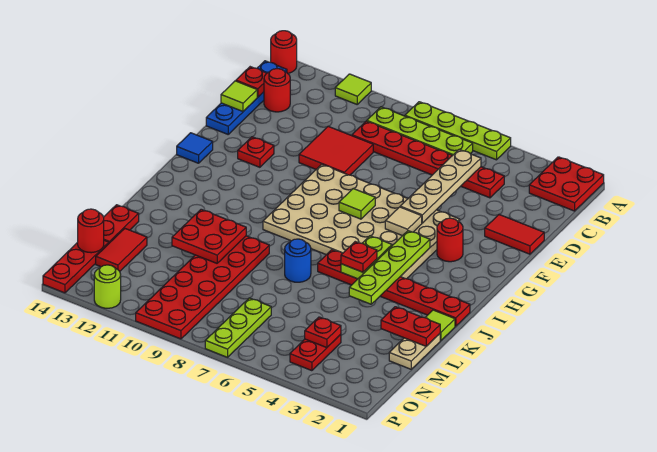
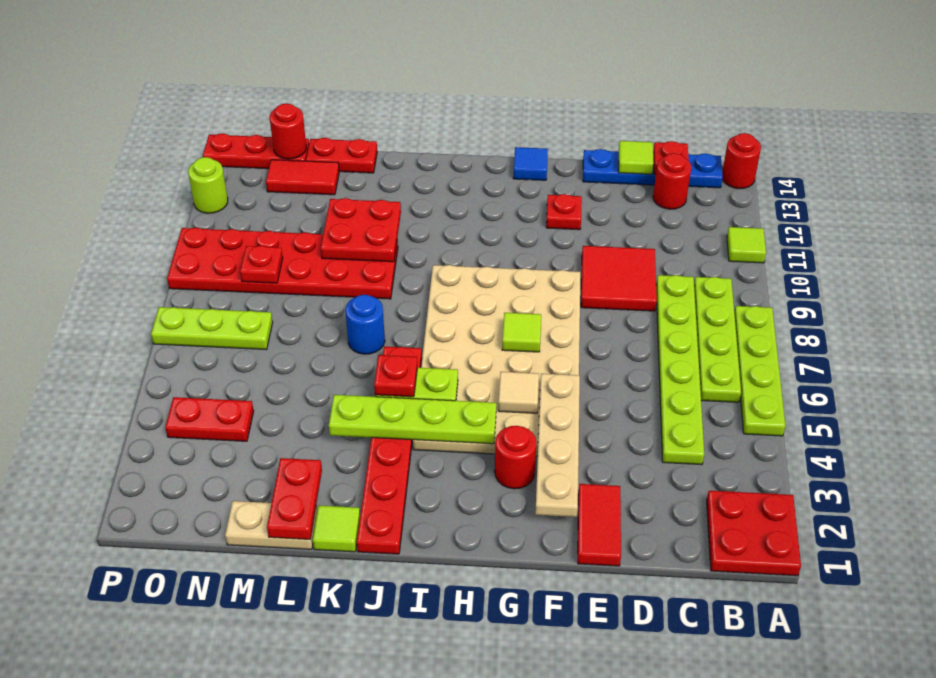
red 1x6 plate [352,121,504,198] -> lime 1x6 plate [656,275,704,465]
tan 1x4 plate [400,149,481,223] -> tan 1x4 plate turned to [535,374,580,517]
red 1x1 plate [305,317,341,348] -> red 1x1 plate moved to [240,246,283,283]

